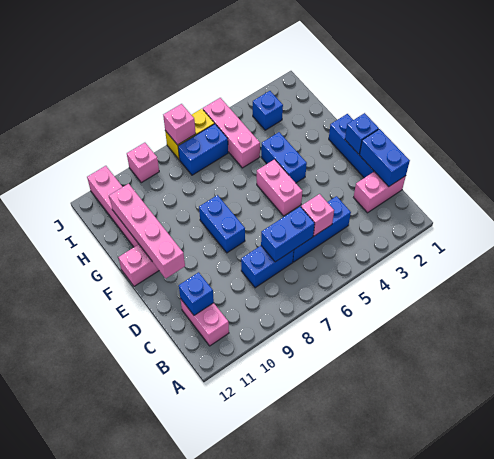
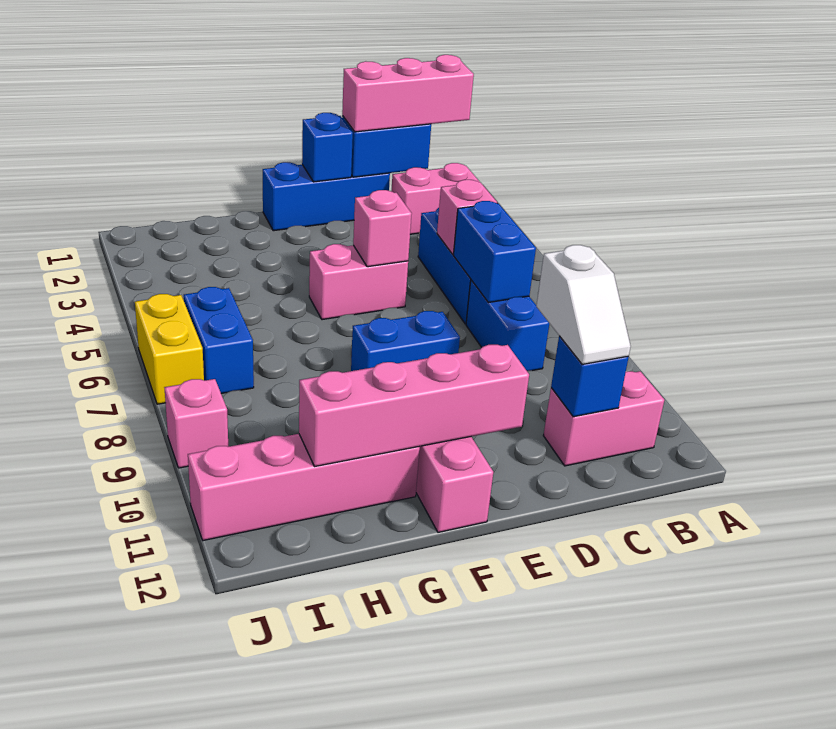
pink 1x2 brick [354,172,406,213] -> pink 1x2 brick turned to [391,163,479,234]
none -> white 1x2 slope [536,245,631,364]
blue 1x2 brick [261,132,307,183] -> none
pink 1x3 brick [203,98,260,168] -> pink 1x3 brick moved to [342,55,474,132]
blue 1x1 brick [253,91,283,130] -> none
pink 1x1 brick [163,104,196,145] -> pink 1x1 brick moved to [353,190,412,267]

